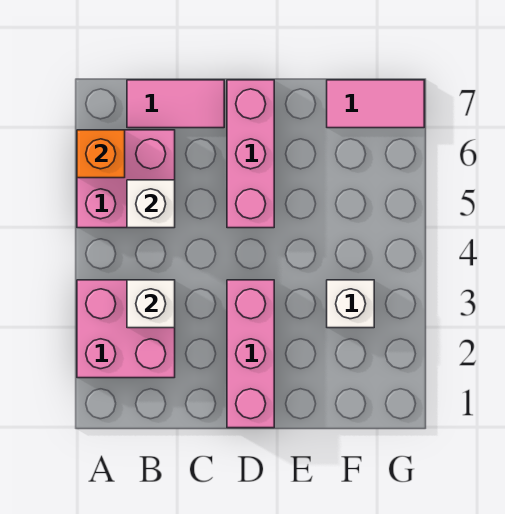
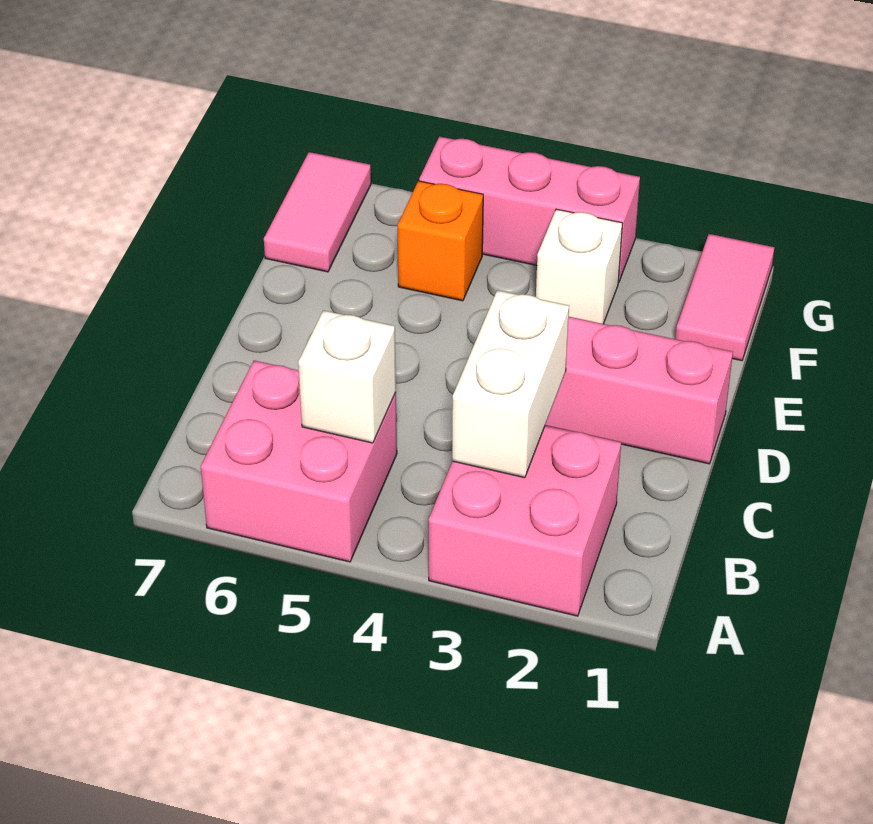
orange 1x1 brick [77,130,125,178] -> orange 1x1 brick moved to [398,181,483,301]
white 1x1 brick [127,280,175,328] -> white 1x2 brick [452,290,569,478]
pink 1x2 tile [127,80,224,128] -> pink 1x2 tile moved to [675,234,774,361]
pink 1x3 brick [227,80,274,228] -> pink 1x3 brick moved to [419,136,640,283]

